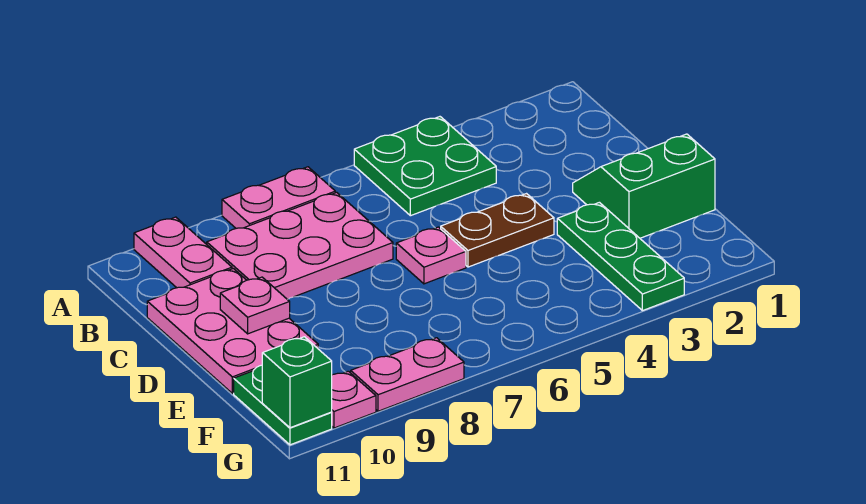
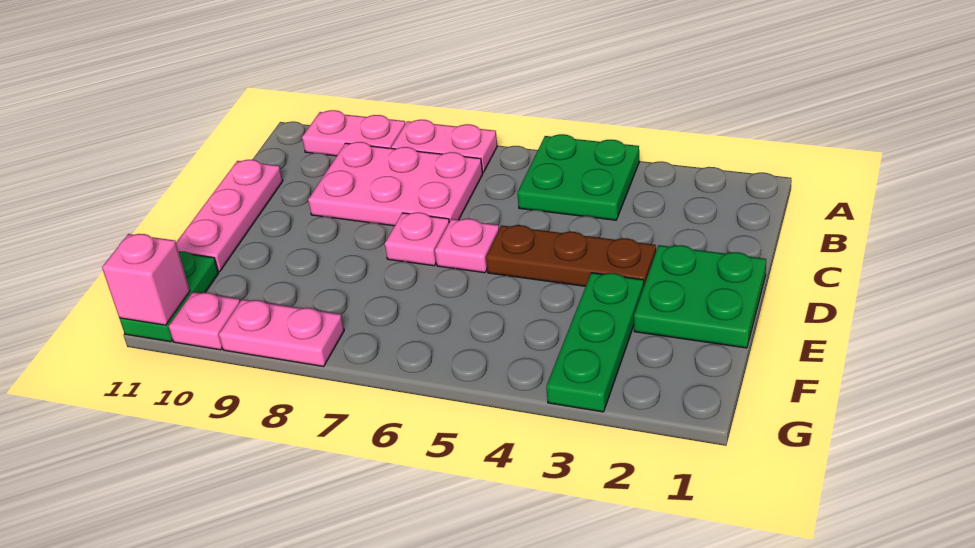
pink 1x2 plate [134,217,232,288] -> pink 1x2 plate turned to [302,110,405,156]
pink 2x3 plate [147,269,318,393] -> pink 1x3 plate [176,160,283,272]
green 2x2 slope [573,134,715,238] -> green 2x2 plate [634,245,766,348]
brown 1x2 plate [441,194,554,267] -> brown 1x3 plate [486,225,656,286]
pink 1x1 plate [220,277,290,334] -> pink 1x1 plate moved to [385,212,449,266]
green 1x1 brick [262,337,332,428] -> pink 1x1 brick [102,234,190,325]

